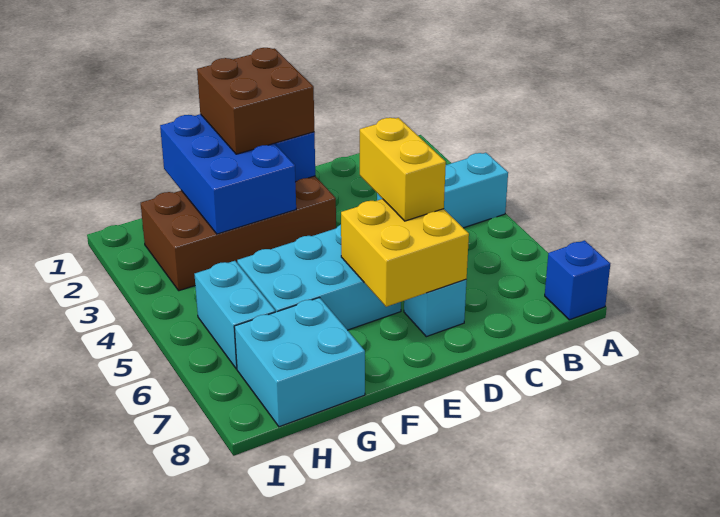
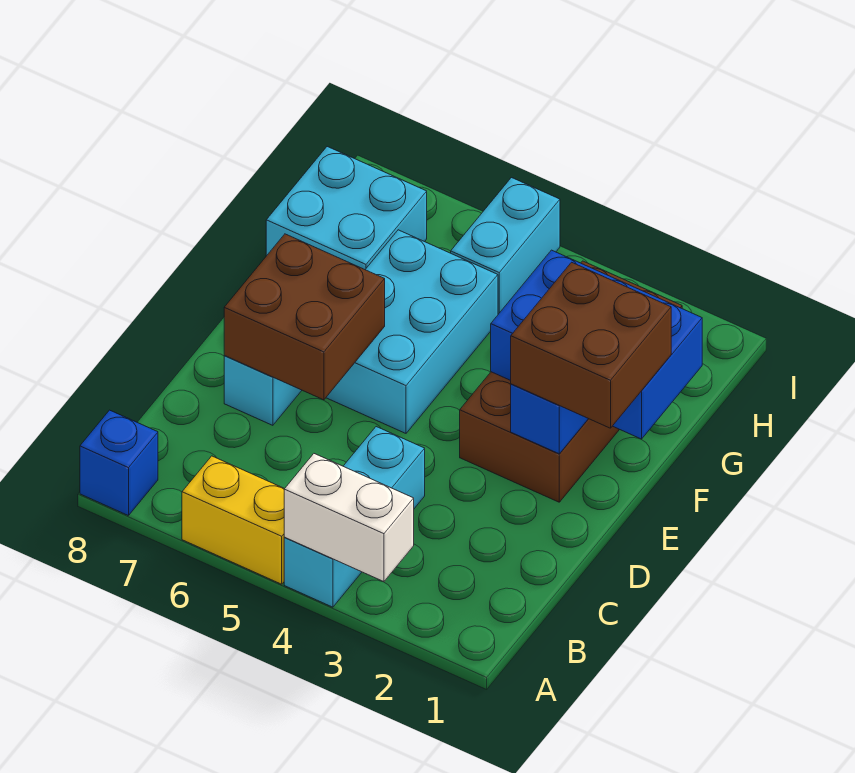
none -> white 1x2 brick [284,454,414,582]
yellow 1x2 brick [360,118,446,221] -> yellow 1x2 brick moved to [182,456,285,584]
yellow 2x2 brick [341,199,469,307] -> brown 2x2 brick [224,234,385,400]
cyan 1x2 brick [194,261,275,369] -> cyan 1x2 brick turned to [451,178,560,314]

